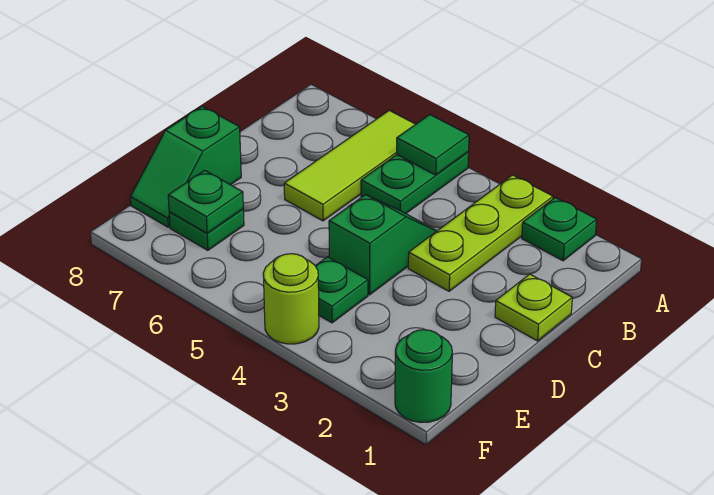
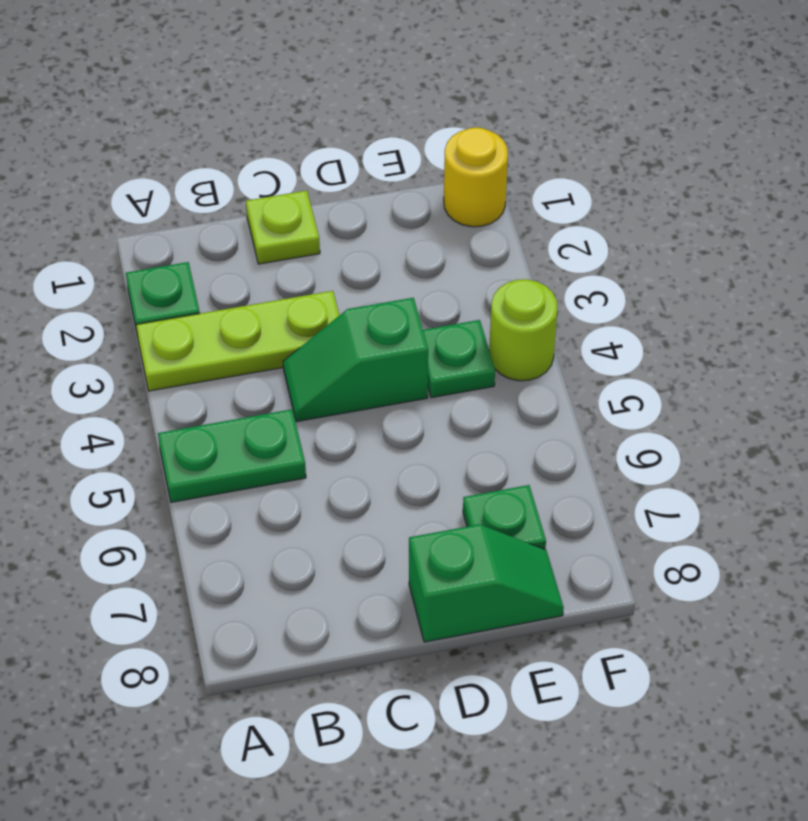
green 1x1 tile [397,115,469,175] -> none
lime 1x3 tile [284,110,416,221] -> none
green 1x1 plate [168,170,243,233] -> none
green 1x1 round brick [395,330,452,423] -> yellow 1x1 round brick [444,127,508,227]

